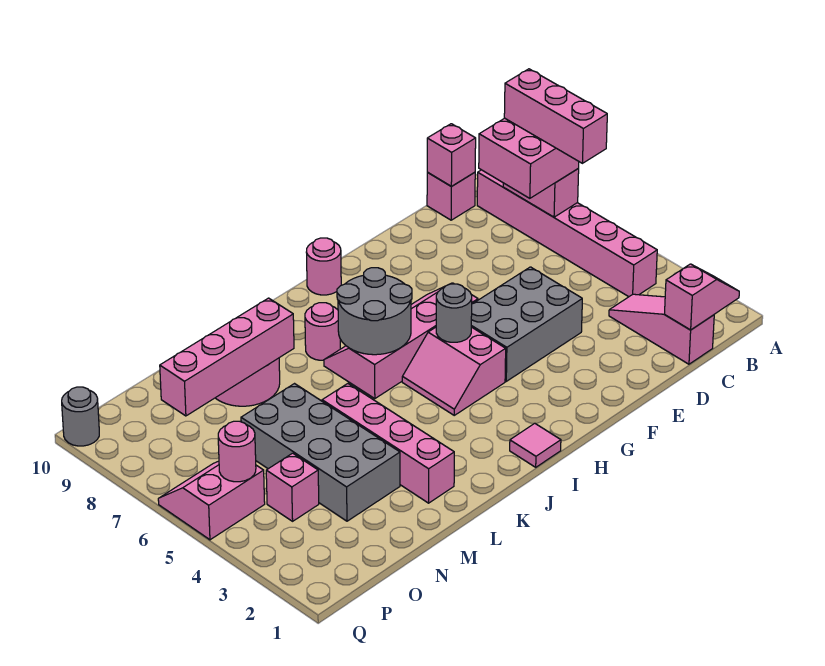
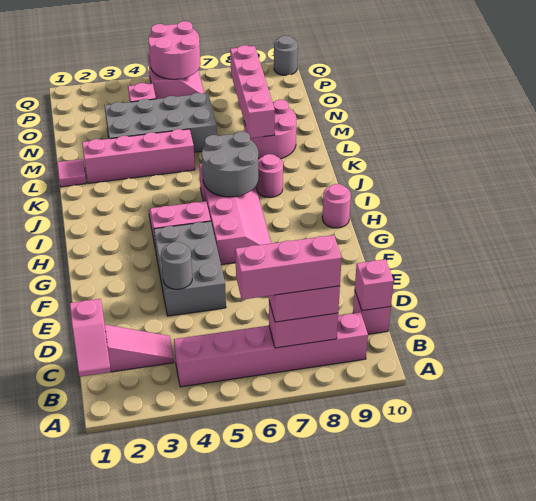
grey 1x1 round brick [436,284,472,342] -> grey 1x1 round brick moved to [161,242,192,289]
pink 1x1 tile [510,423,561,467] -> pink 1x1 tile moved to [57,159,86,187]
pink 1x1 round brick [218,421,256,482] -> pink 2x2 round brick [148,21,201,79]

